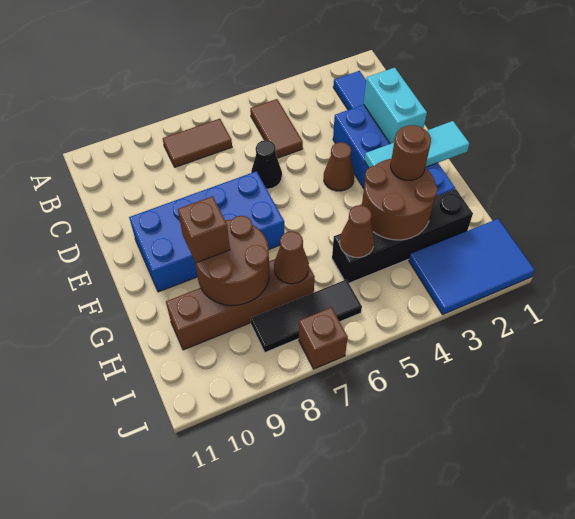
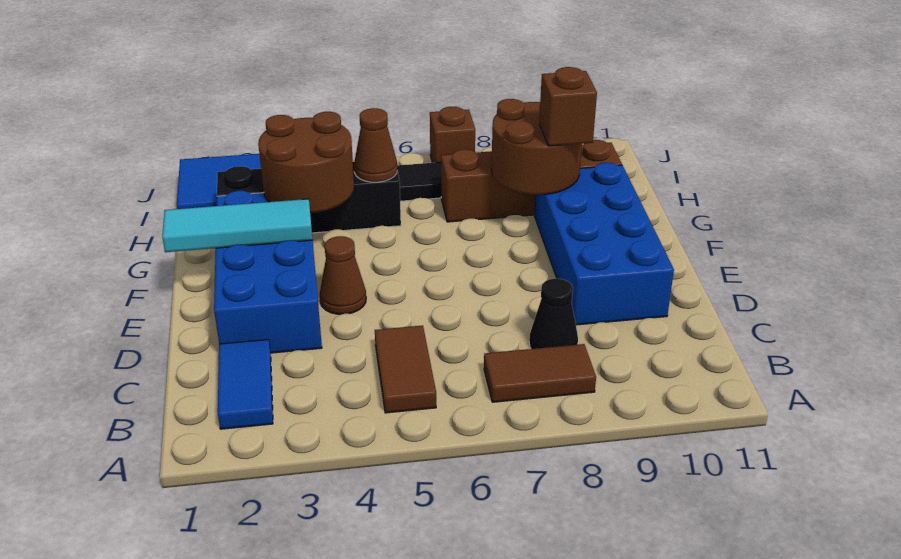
cyan 1x2 brick [364,68,427,144] -> none
black 1x1 cone [251,140,282,189] -> black 1x1 cone moved to [529,279,578,349]
blue 2x4 brick [129,171,284,292] -> blue 2x4 brick turned to [534,163,674,325]
brown 1x1 round brick [391,125,431,180] -> none
brown 1x1 cone [274,231,309,284] -> none

